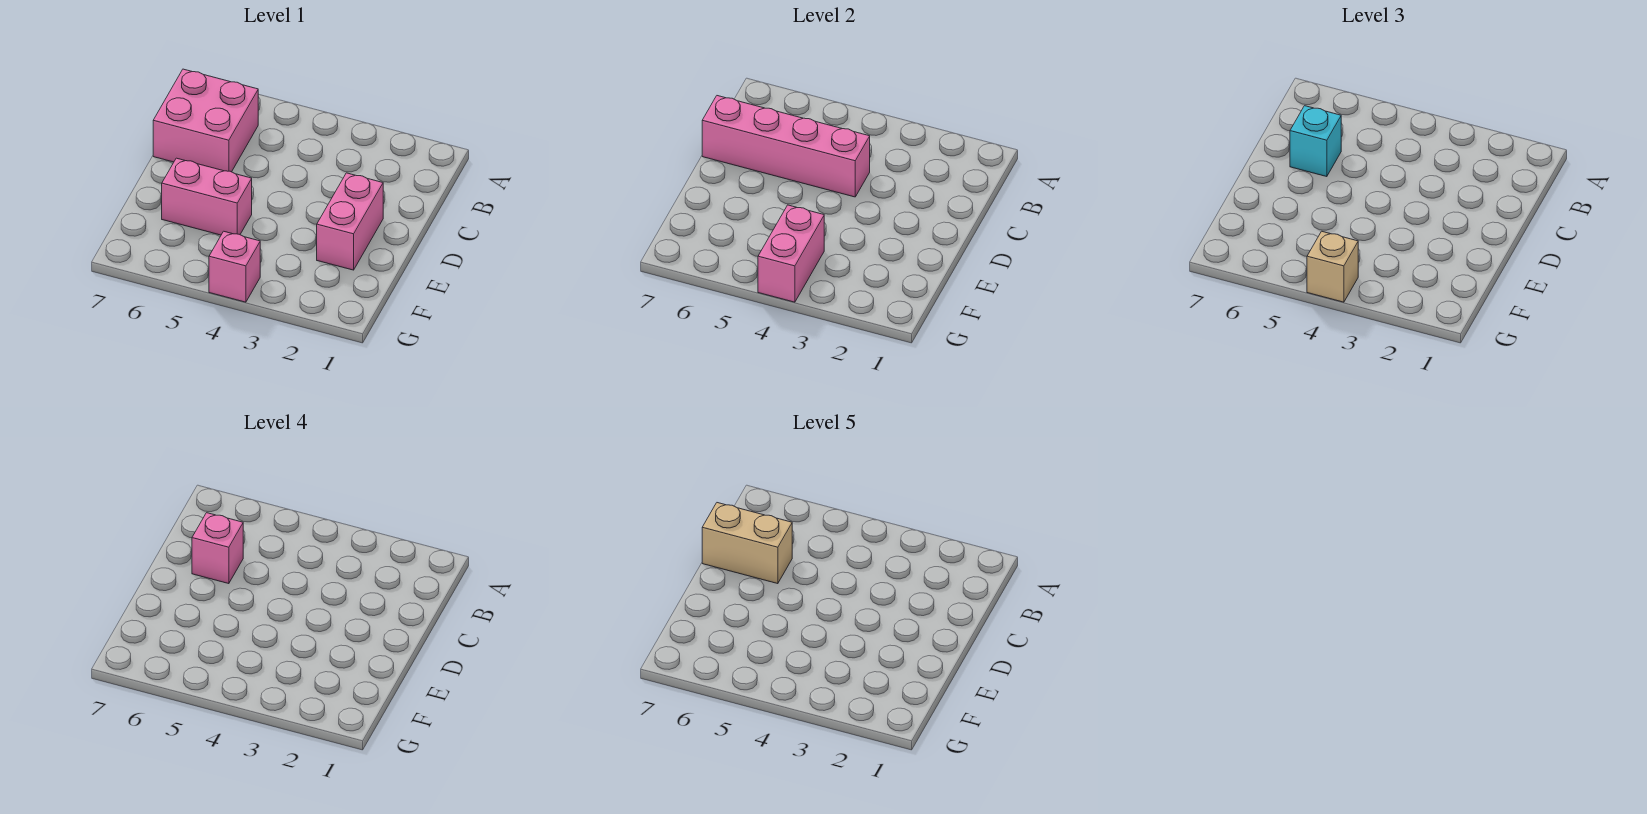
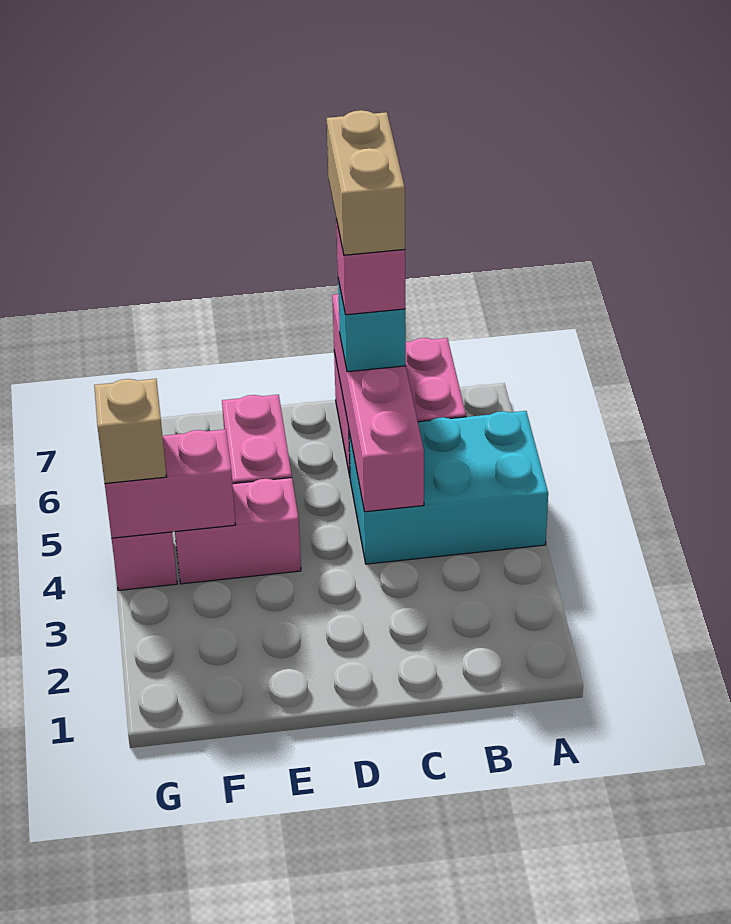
none -> cyan 2x3 brick [349,411,548,564]
pink 1x2 brick [317,173,383,270] -> pink 1x2 brick moved to [175,478,301,584]

